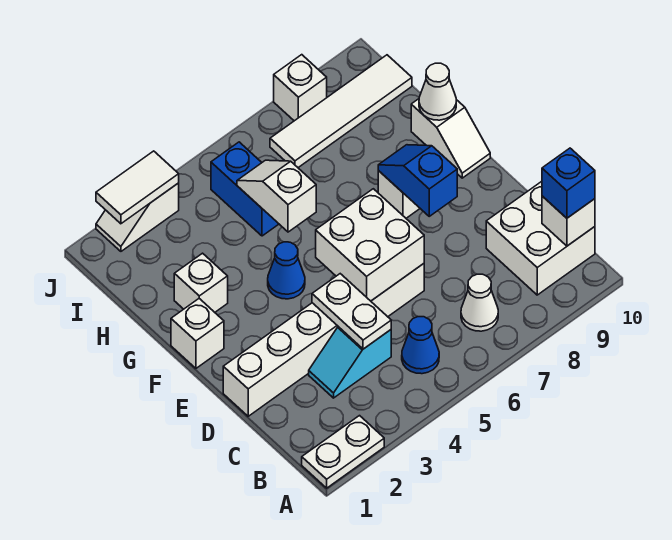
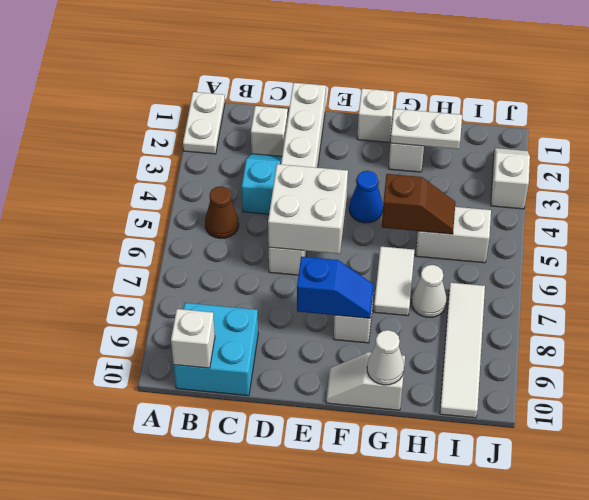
blue 1x1 cone [402,317,439,374] -> brown 1x1 cone [205,186,239,238]
white 1x1 cone [461,274,498,331] -> white 1x1 cone moved to [412,265,447,317]
white 2x2 brick [486,181,595,295] -> cyan 2x2 brick [174,303,258,396]
blue 1x1 brick [542,148,595,218] -> none
white 1x2 plate [312,274,391,349] -> white 1x2 plate moved to [391,109,462,149]
white 1x2 slope [237,160,316,232] -> brown 1x2 slope [382,174,455,234]
blue 1x2 brick [211,142,278,236] -> white 1x2 brick [416,207,491,263]
white 1x2 tile [96,151,179,224] -> white 1x2 tile moved to [374,247,414,316]
white 1x1 brick [274,55,327,121] -> white 1x1 brick moved to [251,106,288,156]

